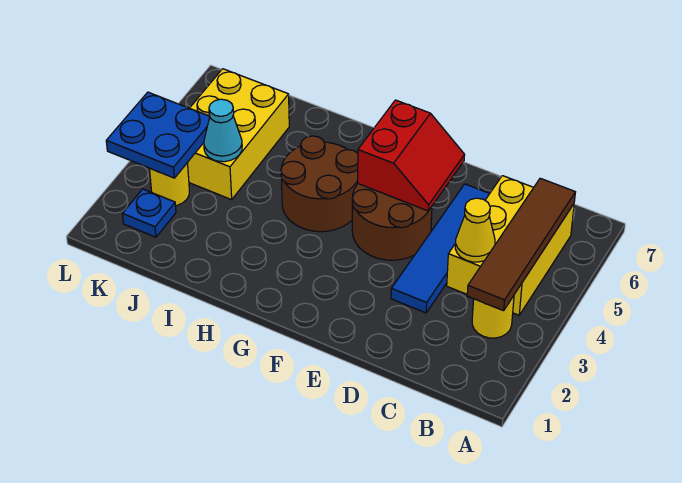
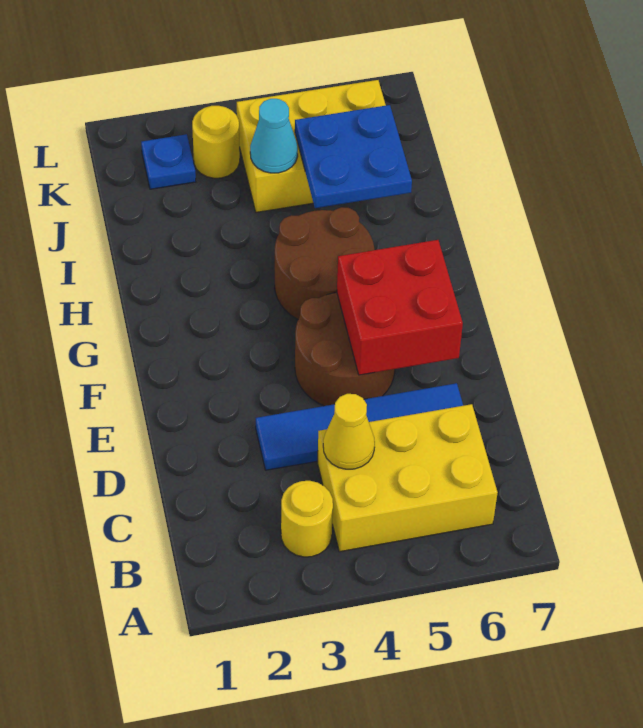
brown 1x4 tile [467,178,575,311] -> none
red 2x2 slope [358,100,465,211] -> red 2x2 brick [337,240,463,375]
blue 2x2 plate [106,92,210,178] -> blue 2x2 plate moved to [295,105,412,208]

